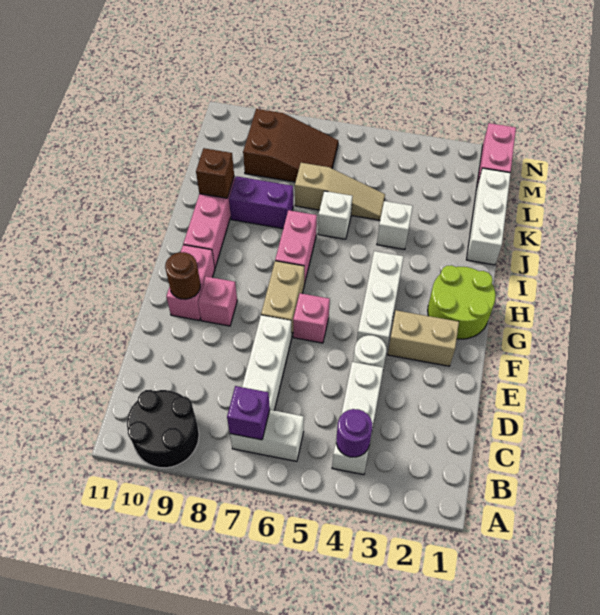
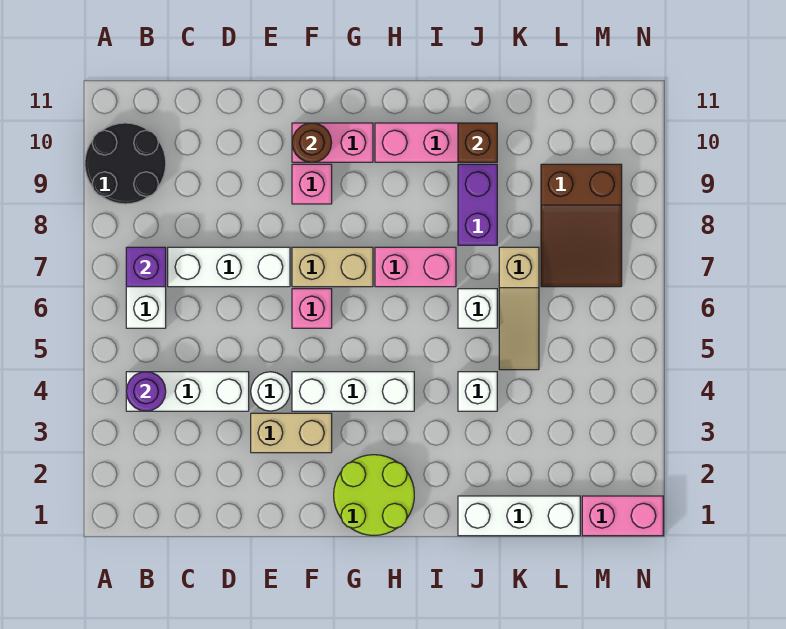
tan 1x2 brick [388,310,459,366] -> tan 1x2 brick turned to [251,413,332,453]

